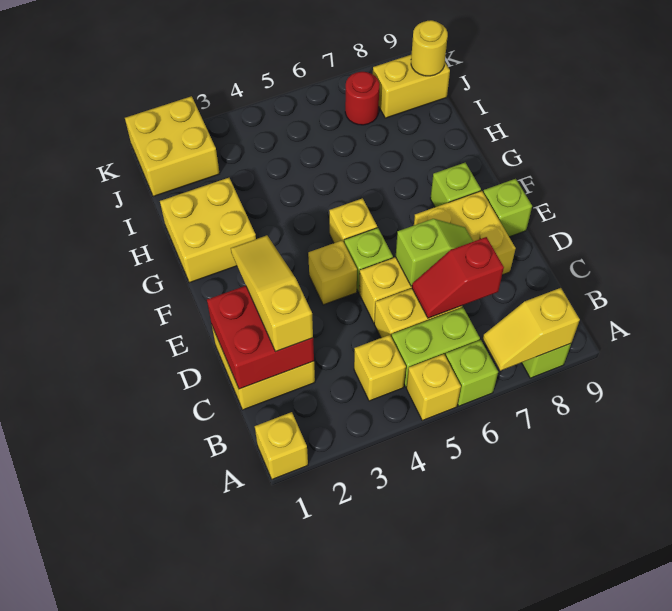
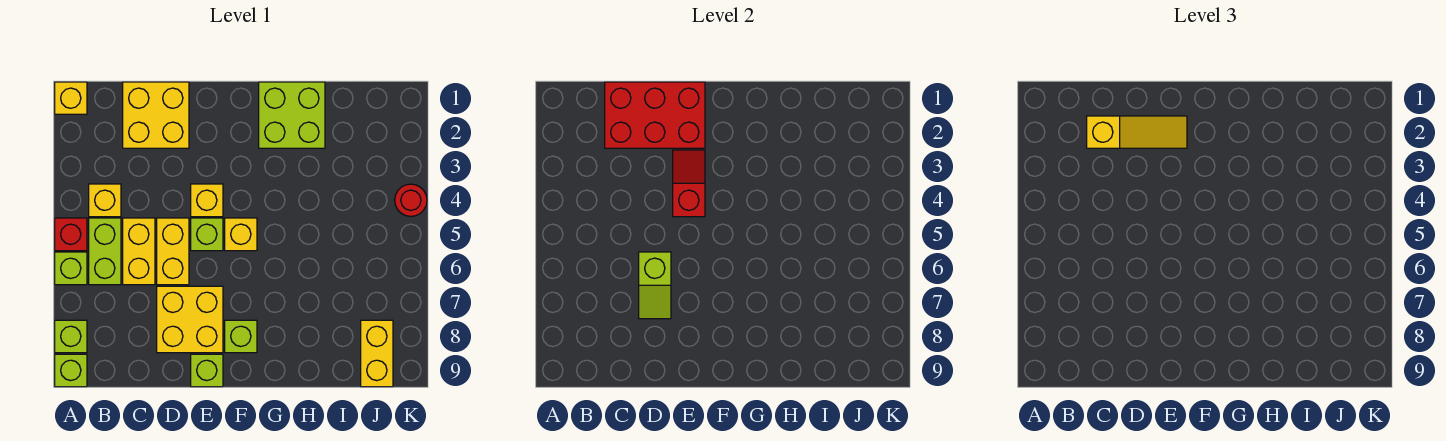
yellow 1x1 brick [406,354,461,420] -> red 1x1 brick [55,218,87,251]
yellow 1x2 slope [483,288,580,371] -> none
none -> lime 1x1 brick [55,354,87,387]
red 2x2 brick [207,286,314,389] -> red 2x3 brick [605,82,705,148]
red 1x2 slope [412,237,504,318] -> red 1x2 slope moved to [673,150,705,217]
yellow 2x2 brick [160,178,256,283] -> lime 2x2 brick [259,82,325,148]
yellow 2x2 brick [125,96,220,197] -> none
red 1x1 round brick [345,72,380,125] -> red 1x1 round brick moved to [395,184,427,216]
yellow 1x1 round brick [411,20,448,76] -> none

